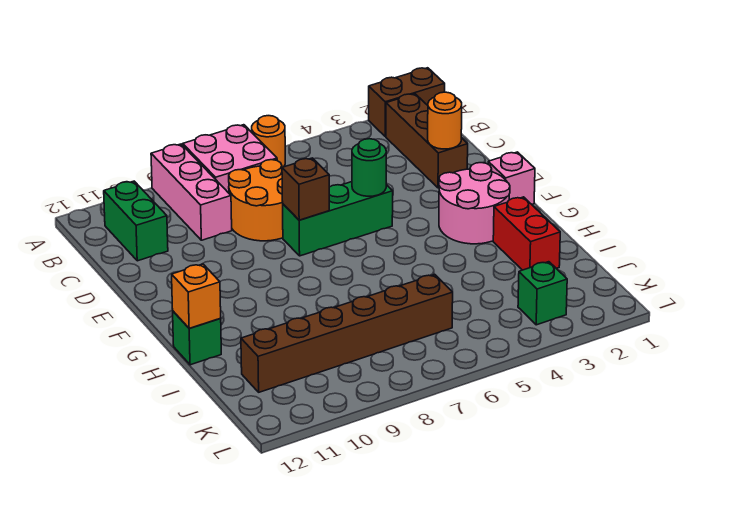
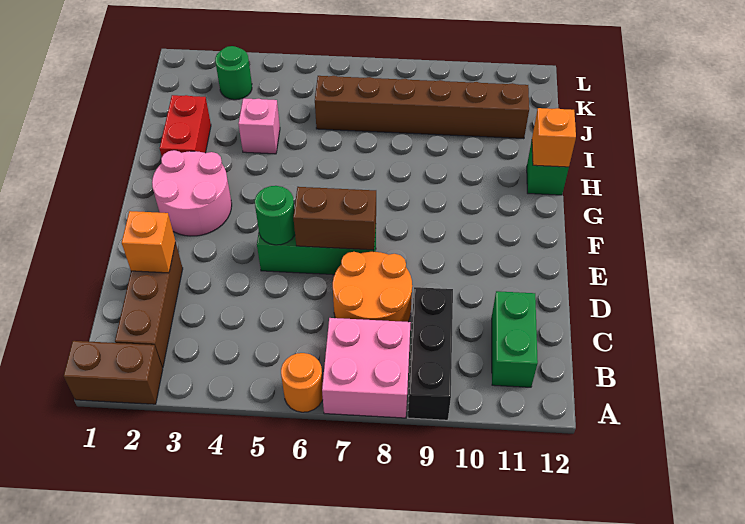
pink 1x3 brick [151,144,232,240] -> black 1x3 brick [408,287,453,420]
orange 1x1 round brick [428,92,462,149] -> orange 1x1 brick [122,211,176,273]
brown 1x1 brick [282,158,329,220] -> brown 1x2 brick [293,187,376,250]
pink 1x1 brick [488,152,535,204] -> pink 1x1 brick moved to [238,98,280,154]
green 1x1 brick [518,262,567,325] -> green 1x1 round brick [215,46,252,100]

